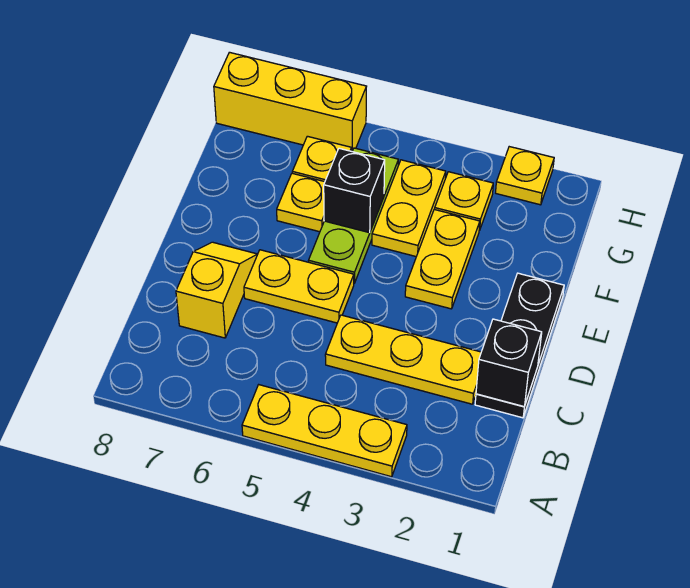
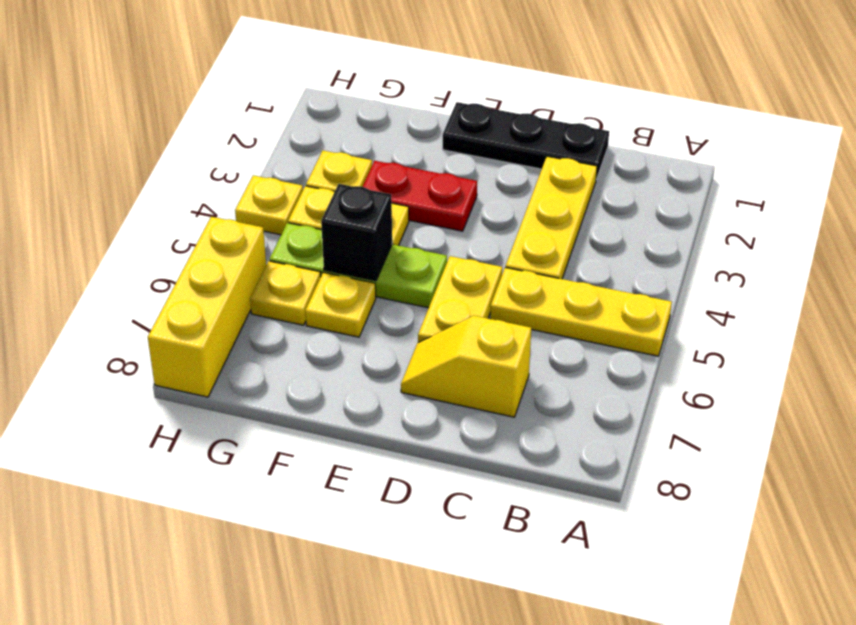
yellow 1x3 plate [242,385,407,477] -> yellow 1x3 plate turned to [490,267,672,356]
black 1x1 brick [476,319,542,407] -> none
yellow 1x2 plate [405,209,480,309] -> red 1x2 plate [362,161,477,231]
yellow 1x1 plate [496,147,554,205] -> yellow 1x1 plate moved to [235,175,303,235]

